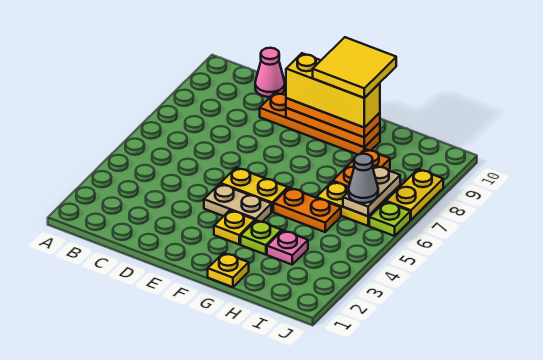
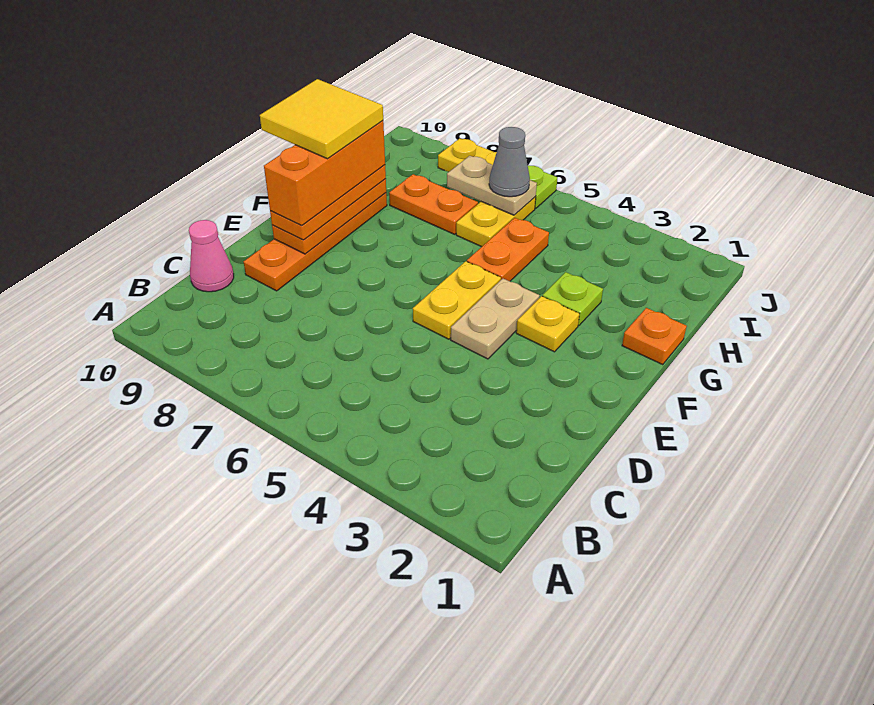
yellow 1x3 brick [286,53,380,128] -> orange 1x3 brick [264,121,385,226]
yellow 1x1 plate [208,253,249,287] -> orange 1x1 plate [622,308,687,365]
pink 1x1 plate [267,231,308,265] -> none

